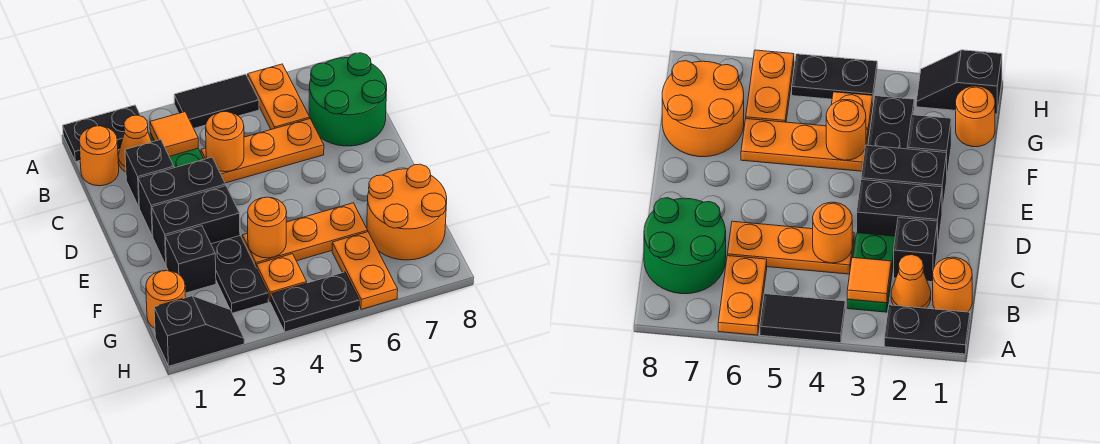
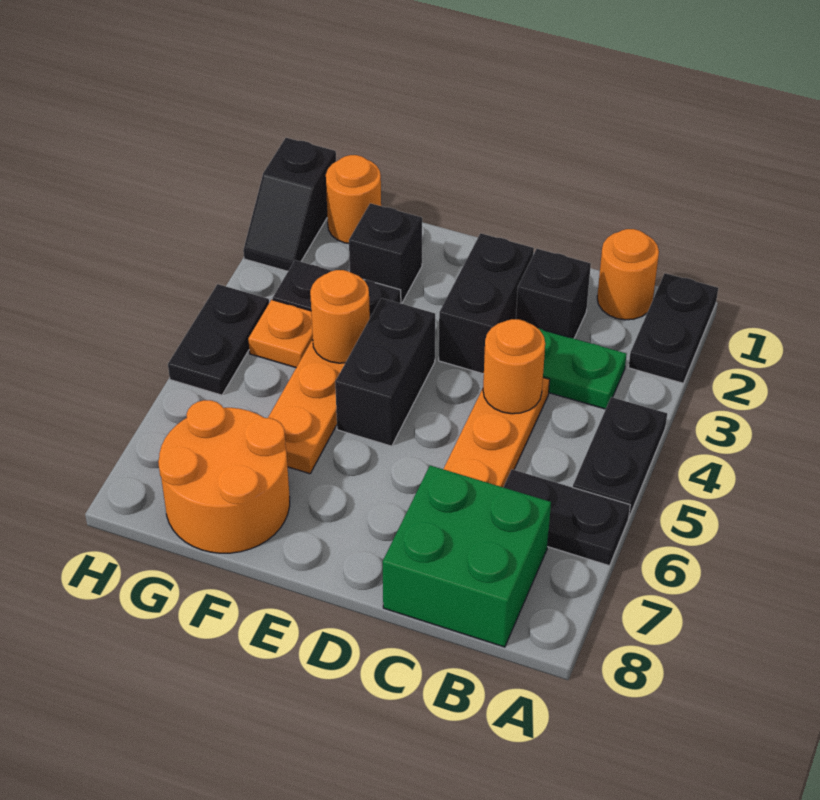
black 1x2 tile [174,74,259,128] -> black 1x2 plate [573,397,667,517]
orange 1x2 plate [248,64,310,129] -> black 1x2 plate [503,469,630,566]
orange 1x1 cone [118,115,152,172] -> none
orange 1x1 tile [150,112,198,156] -> none
green 2x2 round brick [309,53,387,146] -> green 2x2 brick [383,466,551,647]
black 1x2 brick [152,186,240,264] -> black 1x2 brick moved to [335,298,435,446]
orange 1x2 plate [332,232,398,309] -> none

